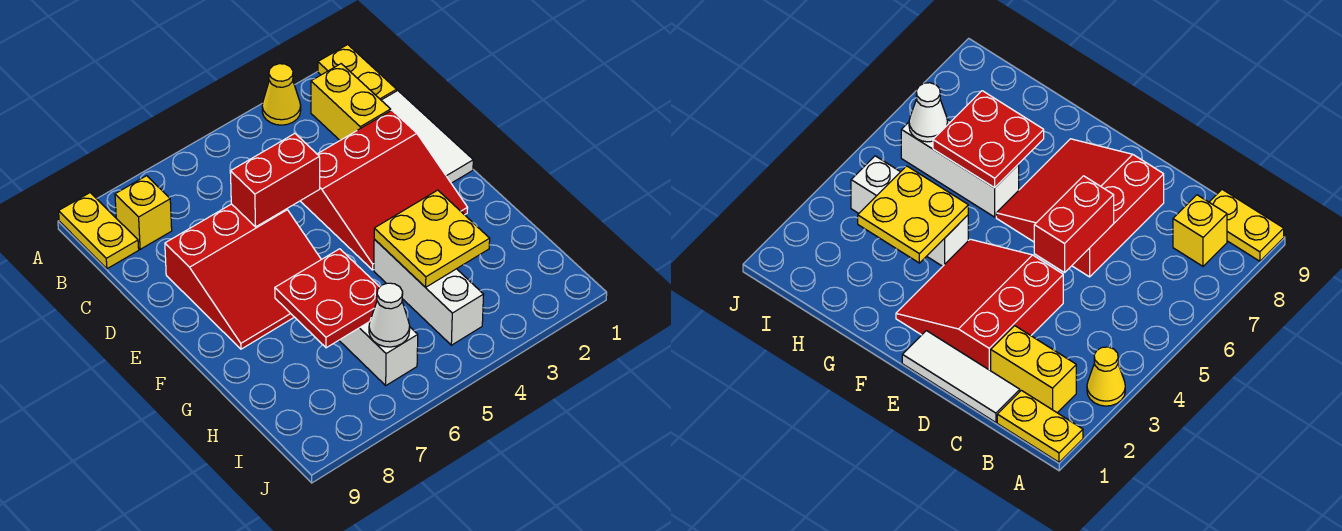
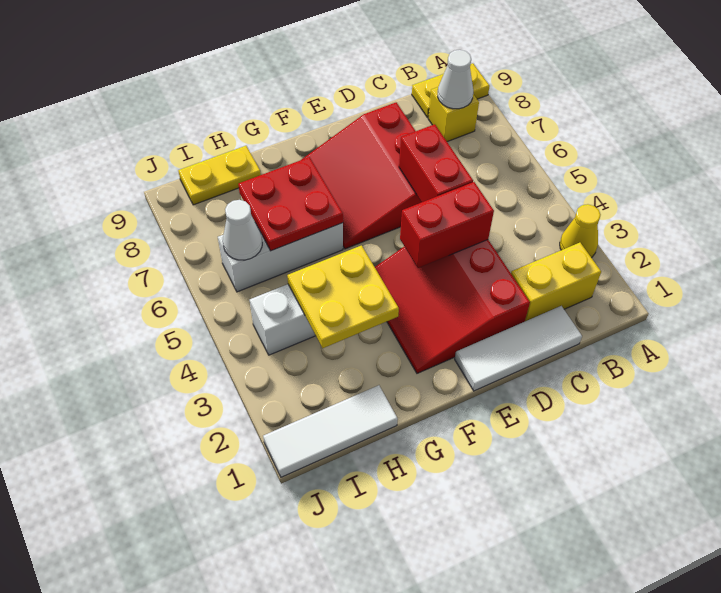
yellow 1x2 plate [318,45,397,100] -> yellow 1x2 plate moved to [178,146,261,205]
none -> white 1x1 cone [438,50,473,109]
none -> red 1x2 brick [400,182,494,268]
none -> white 1x3 tile [263,385,398,477]

